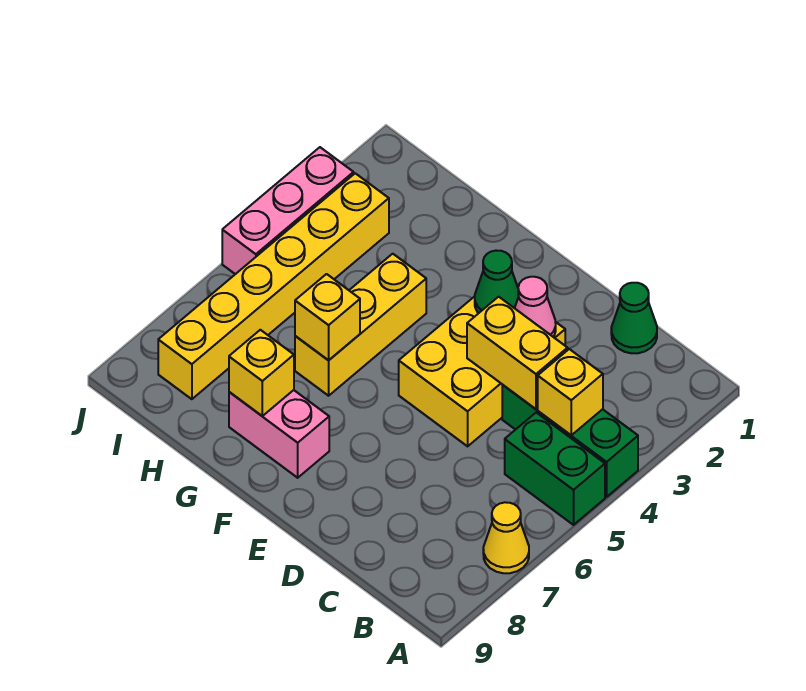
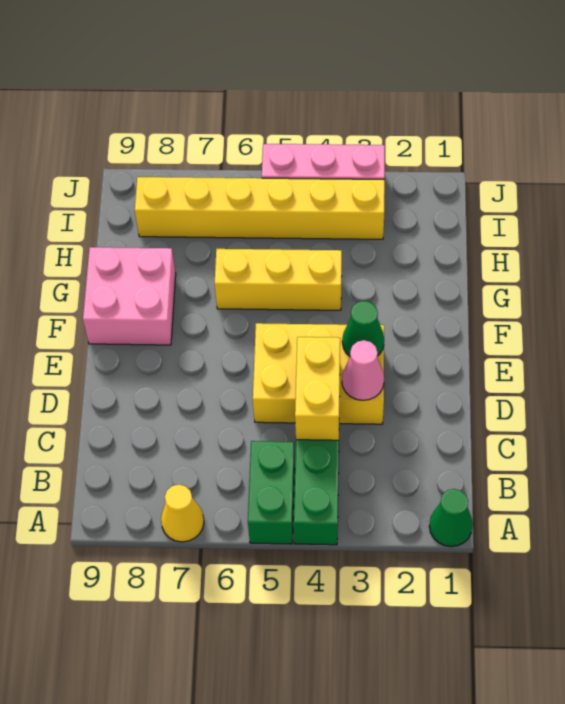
yellow 1x1 brick [538,349,603,435] -> none
green 1x1 cone [611,283,657,353] -> green 1x1 cone moved to [429,489,473,547]
pink 1x2 brick [229,390,329,478] -> pink 2x2 brick [83,247,176,345]
yellow 1x1 brick [295,274,360,360] -> none
yellow 1x1 brick [229,330,294,416] -> none

